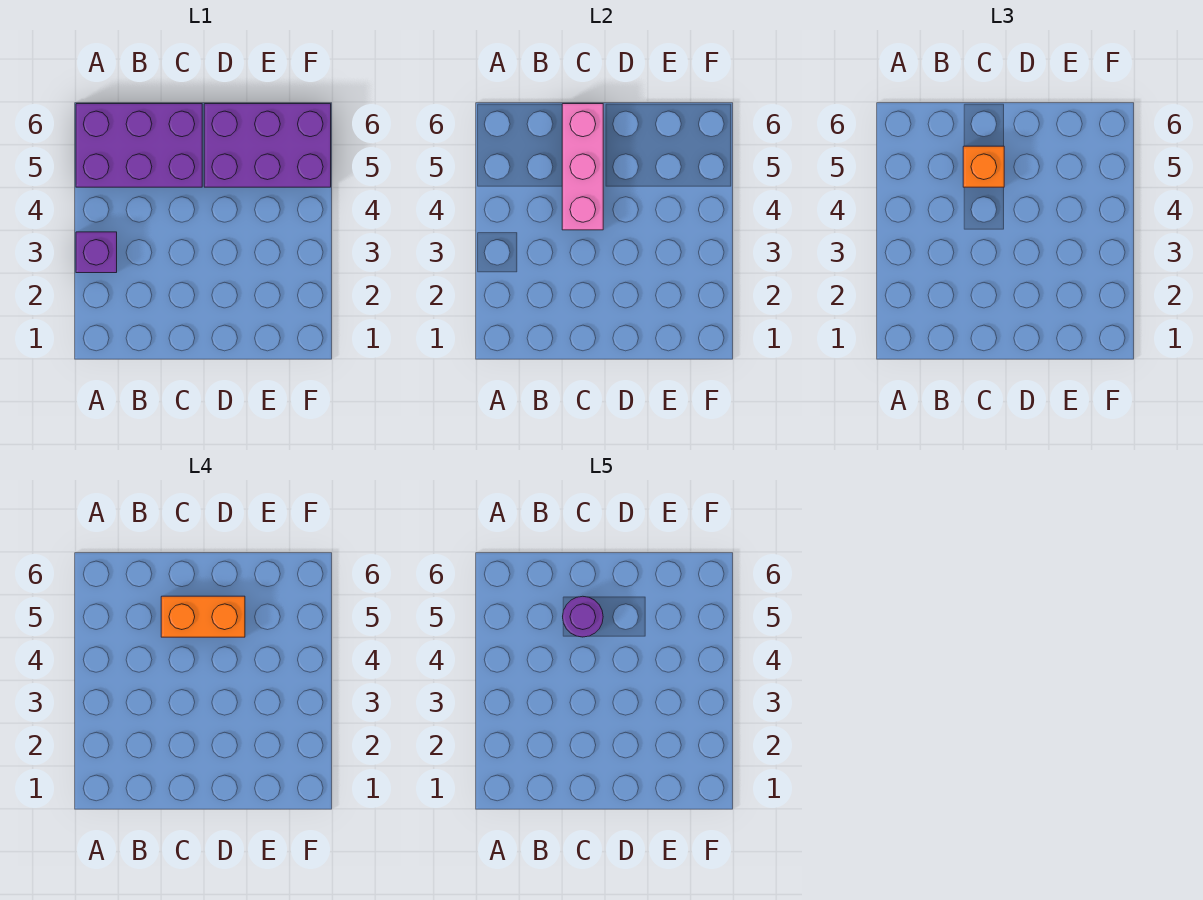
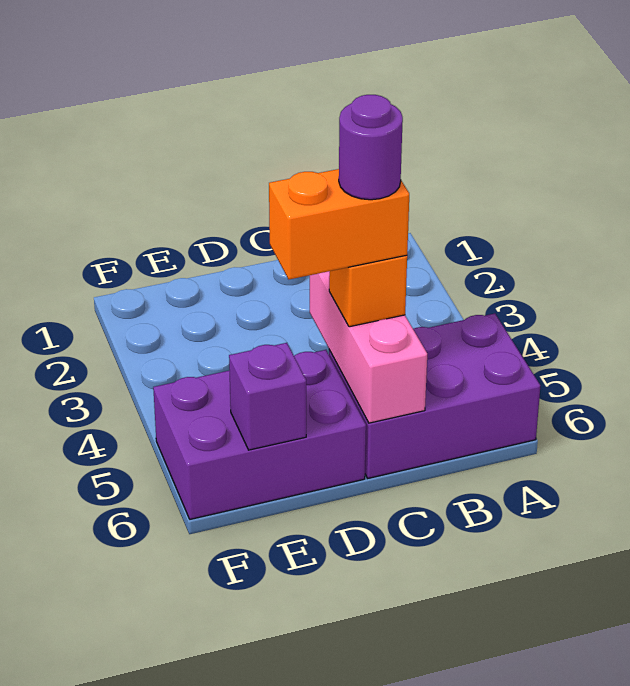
purple 1x1 brick [76,232,117,273] -> purple 1x1 brick moved to [229,343,306,450]

